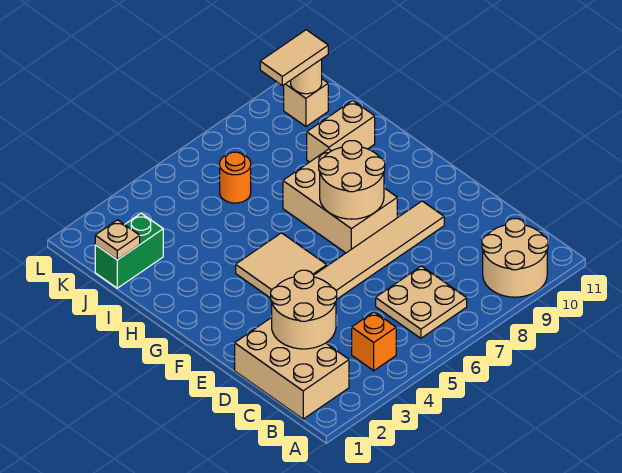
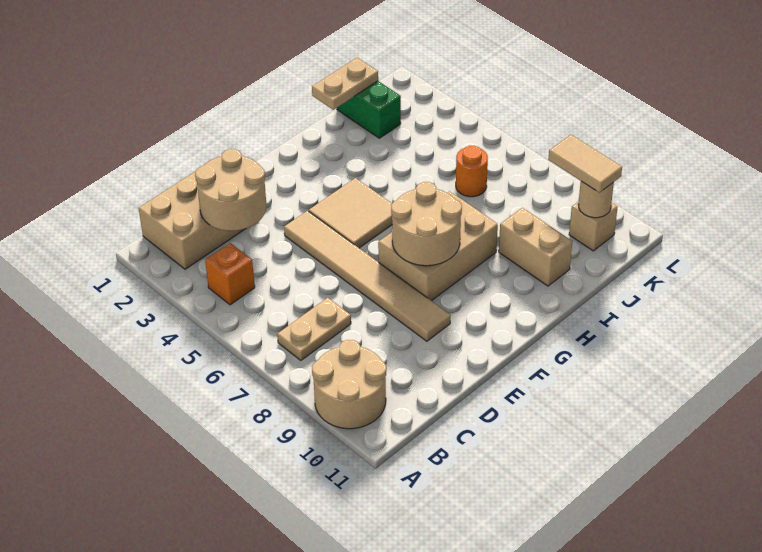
tan 2x2 plate [376,266,467,338] -> tan 1x2 plate [277,298,351,361]
tan 1x1 plate [95,220,140,260] -> tan 1x2 plate [312,58,378,110]

